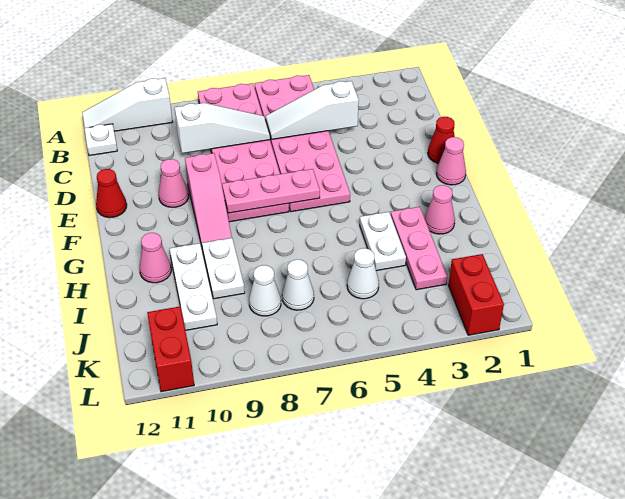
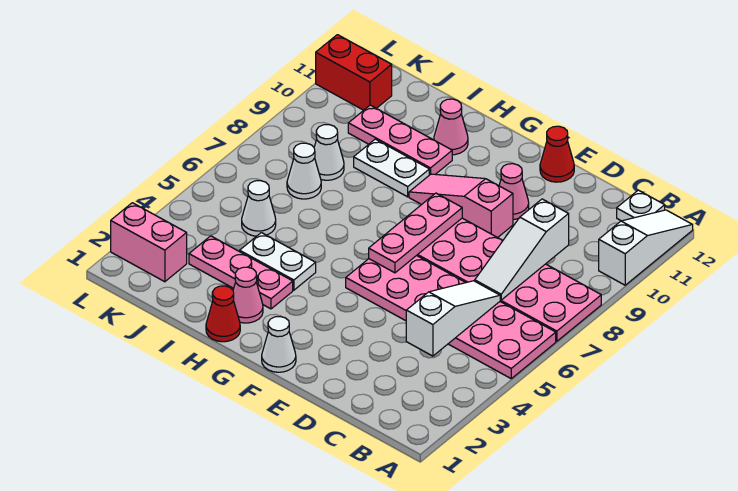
red 1x1 cone [428,117,455,163] -> red 1x1 cone moved to [206,286,240,342]
pink 1x1 cone [436,137,466,185] -> white 1x1 cone [262,316,296,372]
white 1x3 plate [170,243,217,330] -> pink 1x3 plate [348,105,452,175]
red 1x2 brick [448,254,504,335] -> pink 1x2 brick [111,203,187,282]

